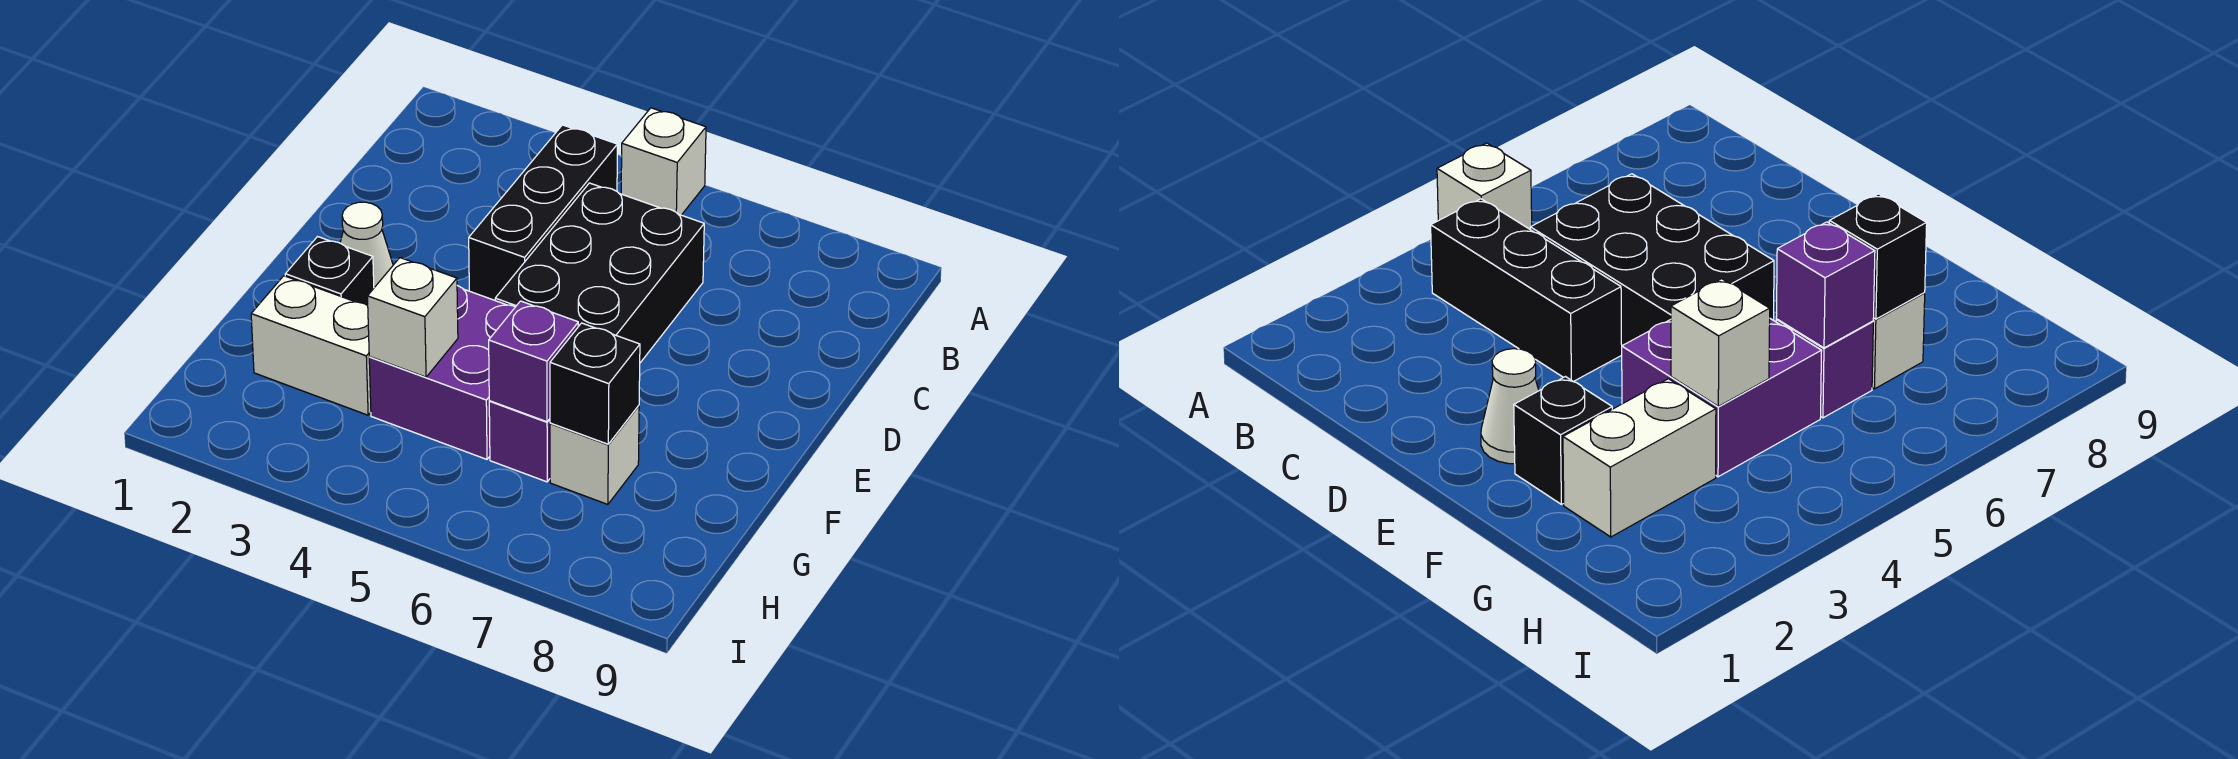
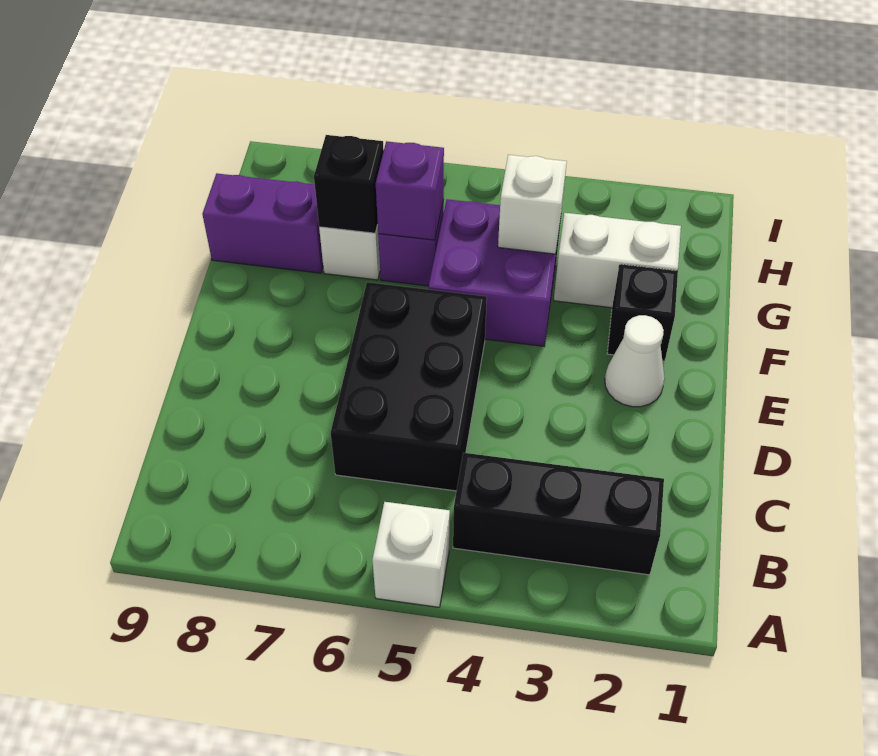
black 1x3 brick [469,125,617,300] -> black 1x3 brick turned to [453,453,664,575]
none -> purple 1x2 brick [202,173,323,273]

